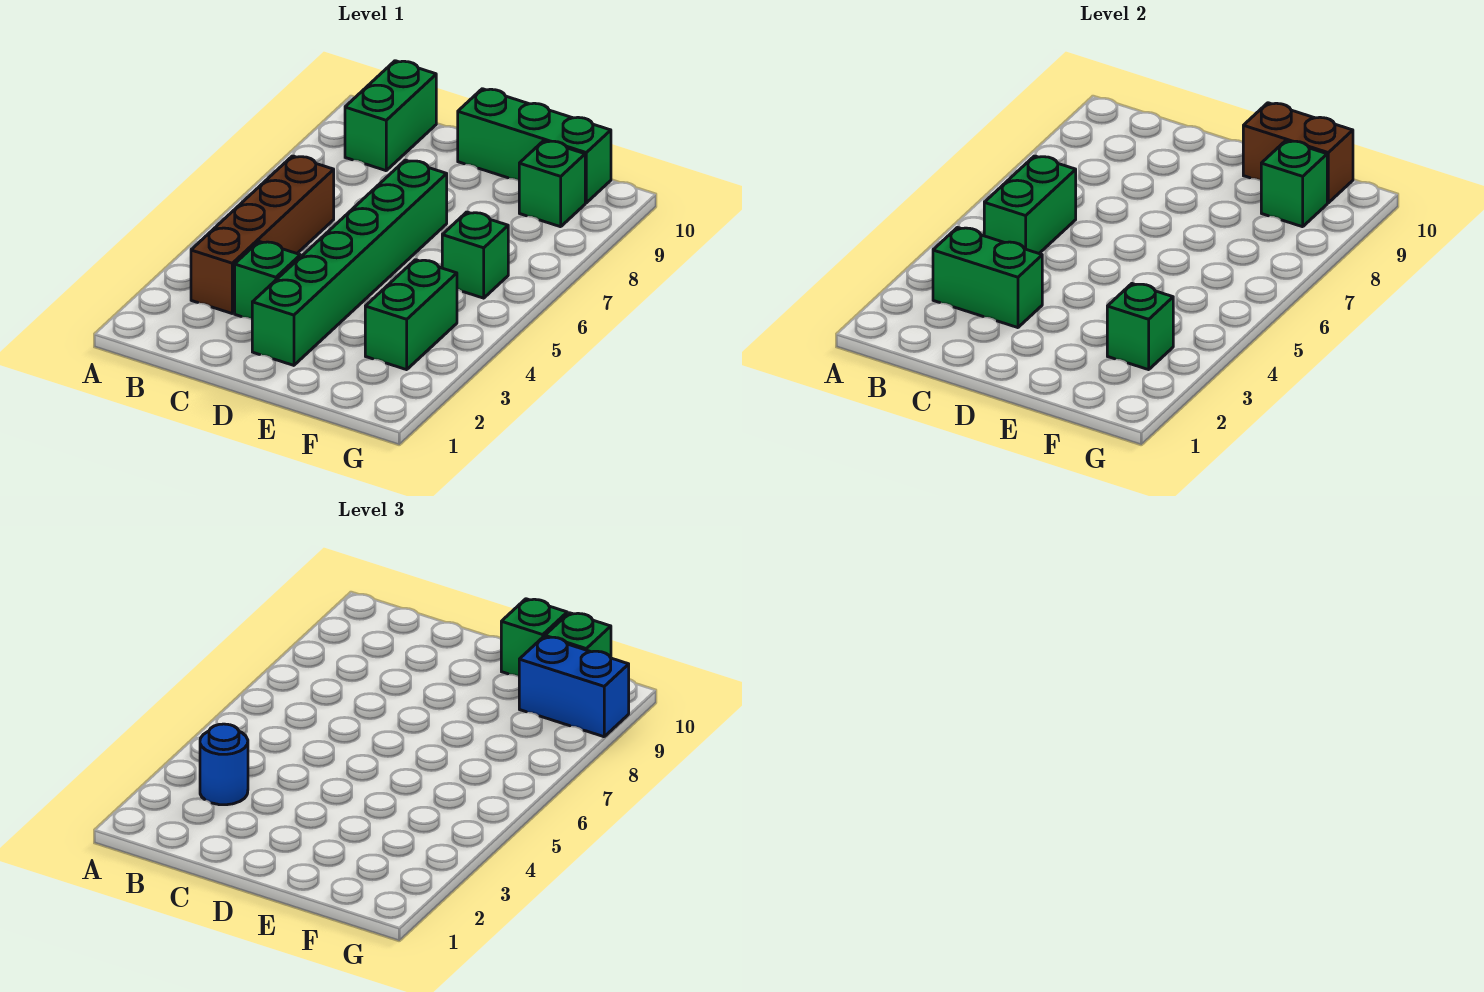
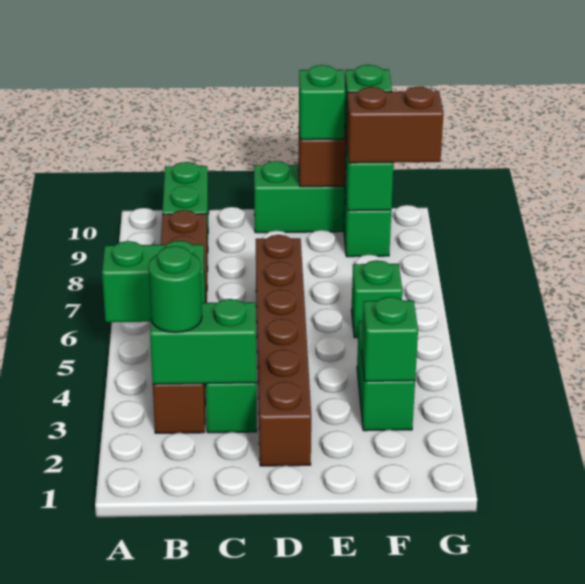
brown 1x4 brick [191,156,334,313] -> brown 1x6 brick [153,210,208,433]
blue 1x1 round brick [200,724,248,805] -> green 1x1 round brick [148,246,202,333]
green 1x2 brick [984,156,1076,253] -> green 1x2 brick turned to [102,241,205,322]
green 1x6 brick [252,160,447,365] -> brown 1x6 brick [256,235,311,466]
blue 1x2 brick [519,637,629,737] -> brown 1x2 brick [346,87,444,163]

